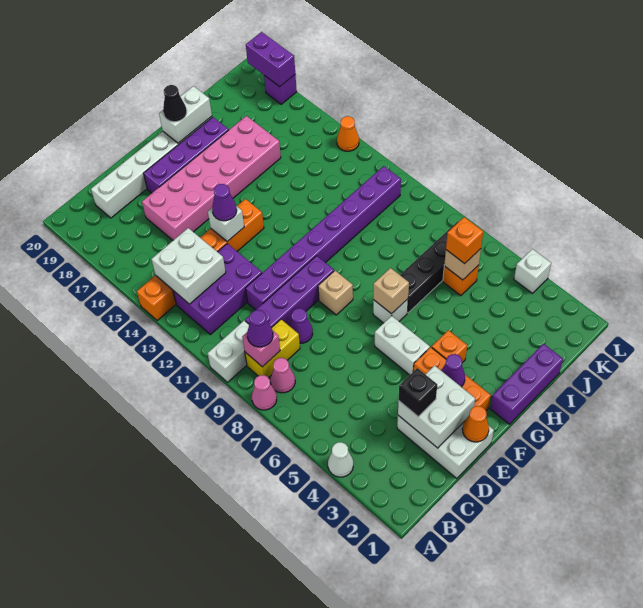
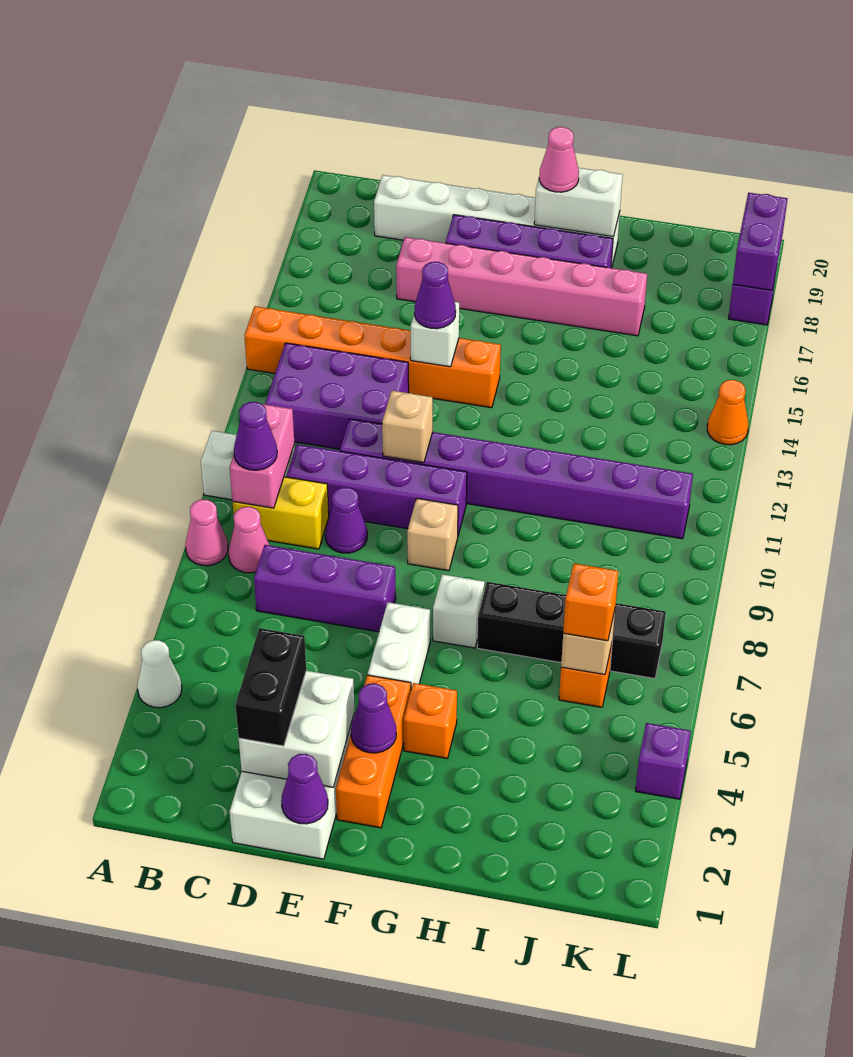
pink 1x1 brick [242,331,280,367] -> pink 1x2 brick [230,404,294,508]
white 2x2 brick [151,228,226,304] -> none
black 1x1 brick [399,368,437,416] -> black 1x2 brick [235,628,306,746]
pink 2x6 brick [142,116,281,240] -> pink 1x6 brick [396,237,647,336]
orange 1x1 cone [462,406,489,442] -> purple 1x1 cone [281,754,328,824]
purple 1x3 brick [490,344,563,424] -> purple 1x3 brick moved to [254,545,396,632]
tan 1x1 brick [373,268,409,314] -> tan 1x1 brick moved to [382,391,433,463]
black 1x1 cone [163,85,187,122] -> pink 1x1 cone [539,127,579,192]
white 1x1 brick [514,249,551,293] -> purple 1x1 brick [636,723,691,799]

